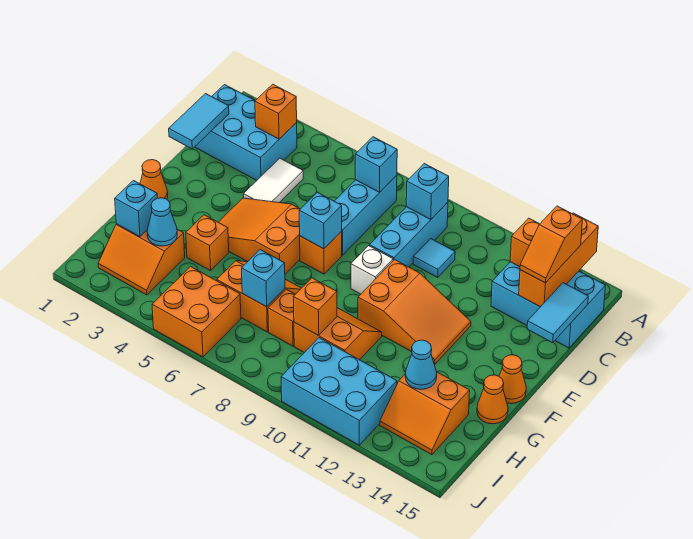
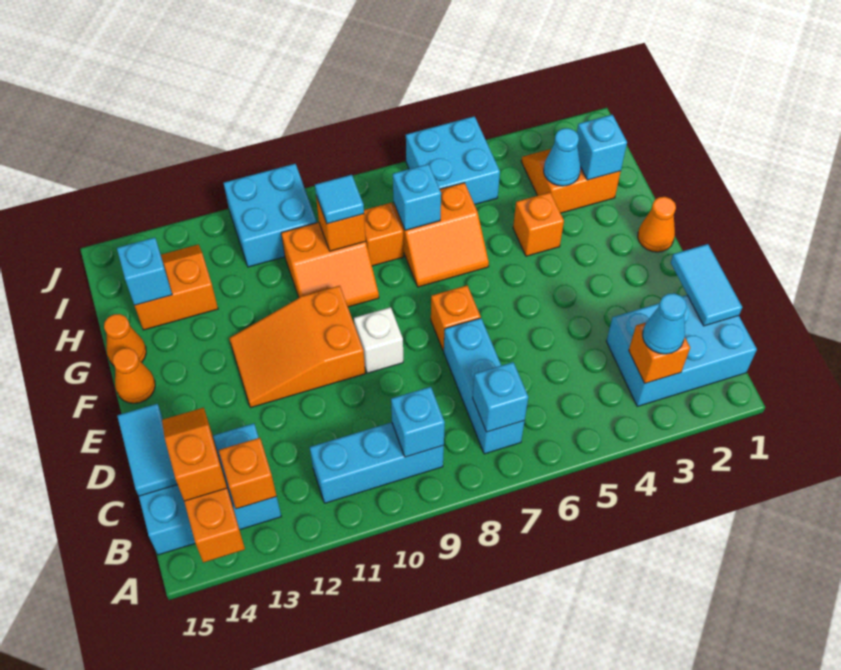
cyan 1x3 brick [370,202,448,267] -> cyan 1x3 brick turned to [310,422,444,503]
white 1x2 tile [244,158,303,203] -> none
cyan 1x1 tile [413,239,455,277] -> cyan 1x1 tile moved to [315,175,364,224]
orange 2x3 slope [218,198,300,274] -> none
cyan 1x1 brick [299,192,342,249] -> cyan 1x1 brick moved to [117,238,172,305]
cyan 1x1 cone [405,340,437,389] -> cyan 1x1 cone moved to [643,293,687,354]
orange 2x2 brick [152,267,241,357] -> cyan 2x2 brick [406,116,500,205]
cyan 2x3 brick [281,338,397,445] -> cyan 2x2 brick [224,164,317,267]

